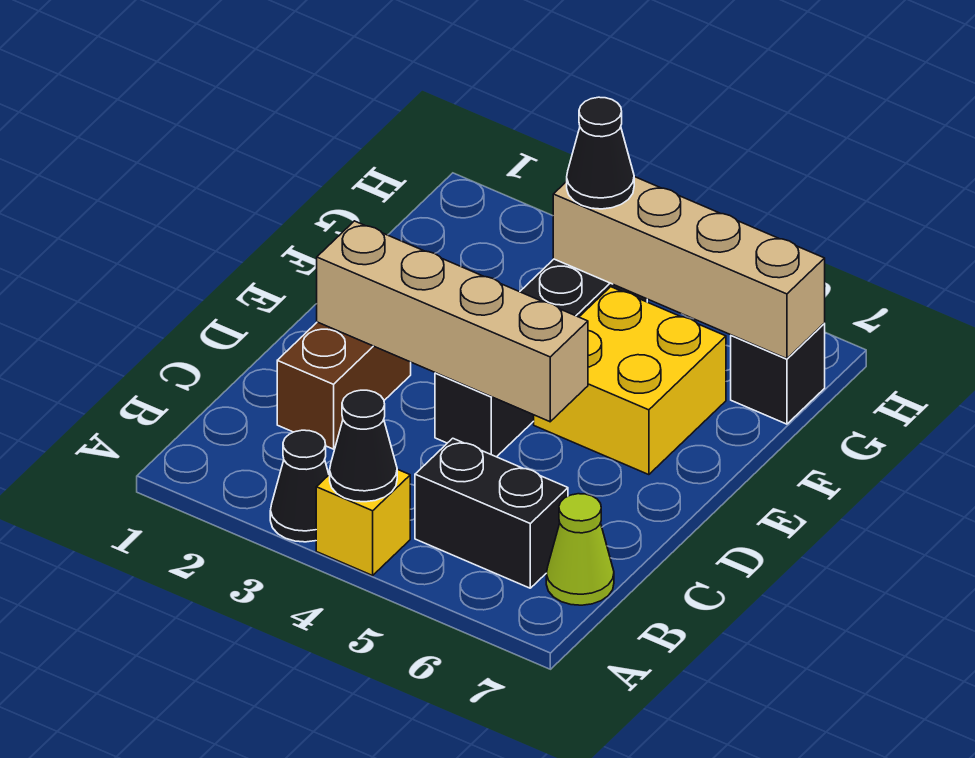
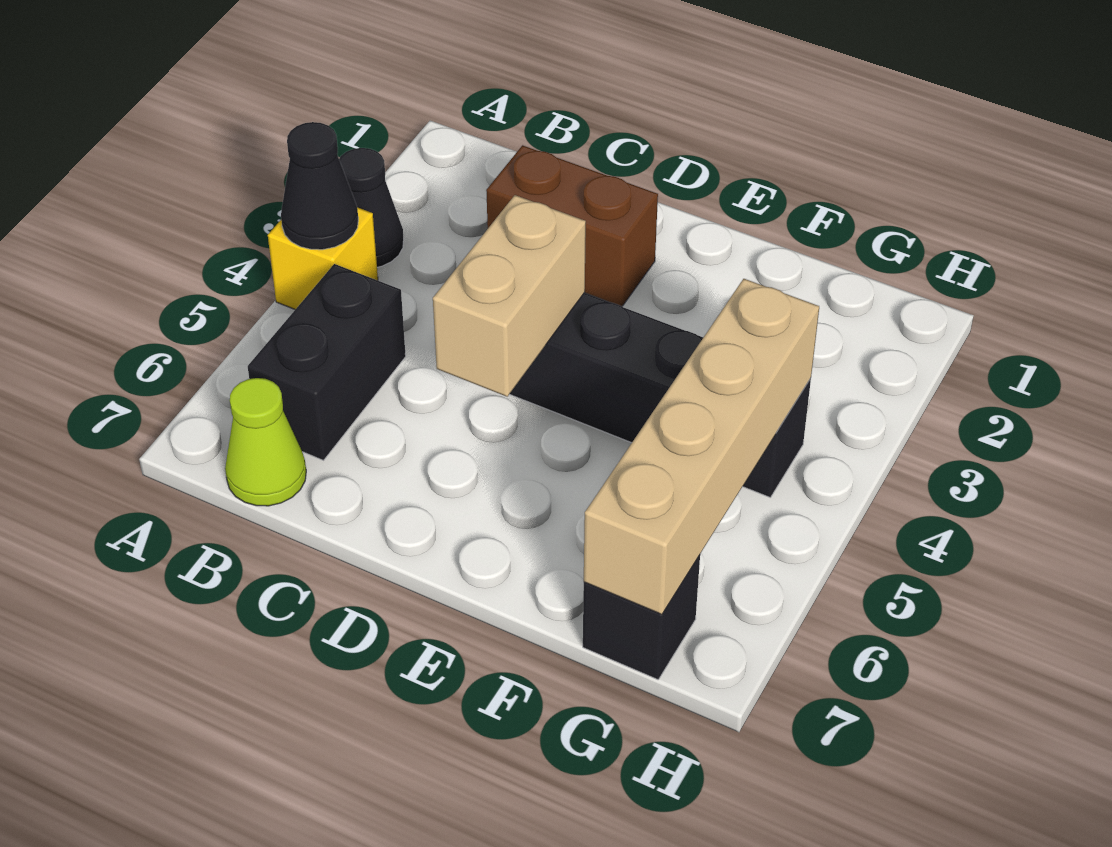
tan 1x4 brick [317,221,588,422] -> tan 1x2 brick [433,195,586,397]
yellow 2x2 brick [534,287,726,475] -> none
black 1x1 cone [567,97,634,209] -> none

